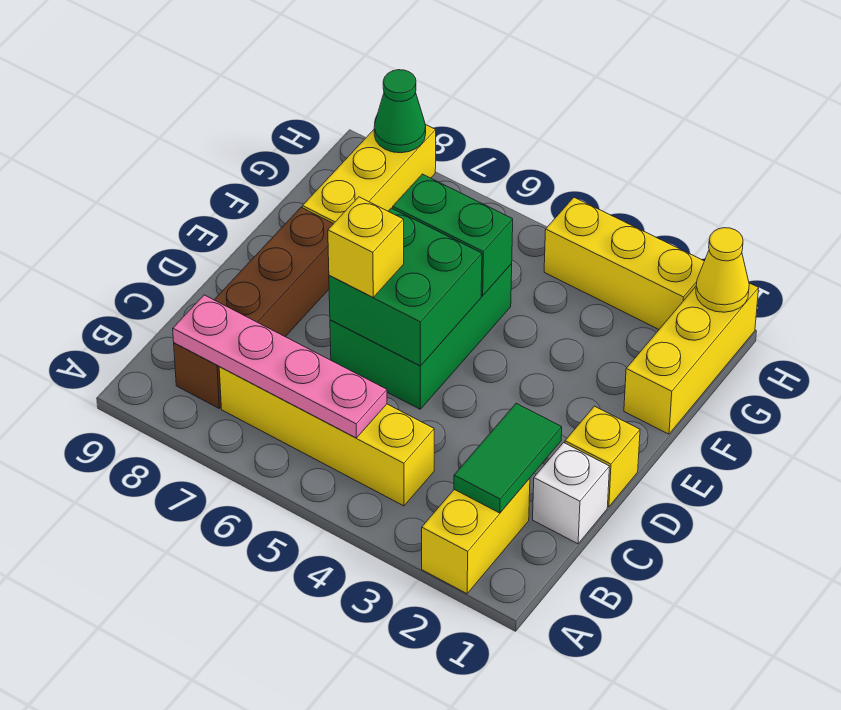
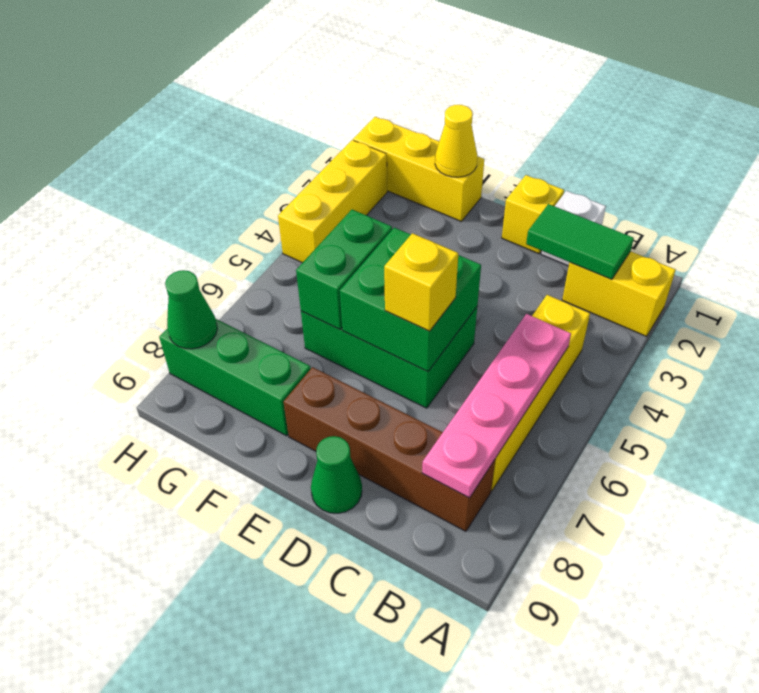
none -> green 1x1 cone [311,436,362,513]
yellow 1x3 brick [302,125,436,224] -> green 1x3 brick [159,319,311,436]
yellow 1x1 cone [696,228,749,312] -> yellow 1x1 cone moved to [435,105,477,177]

